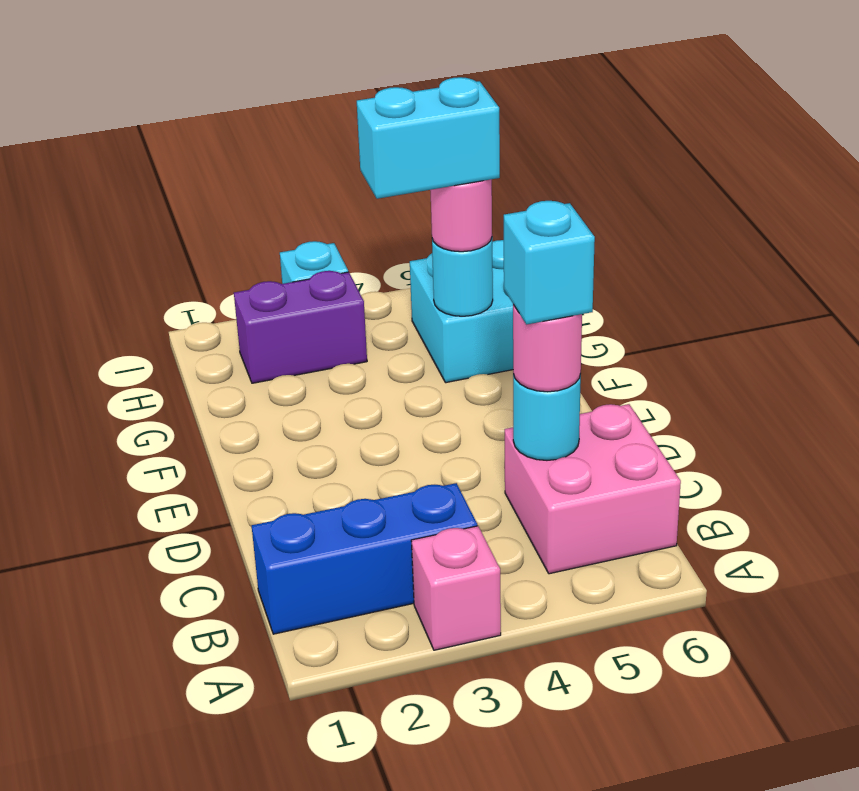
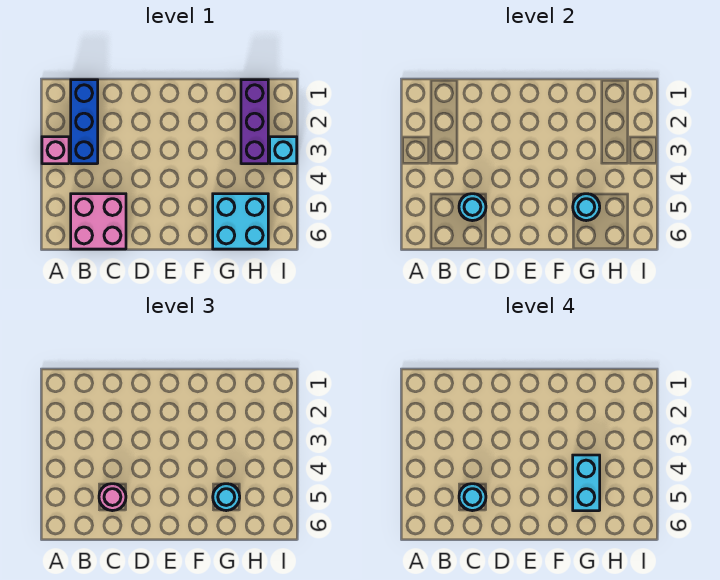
cyan 1x1 brick [504,201,595,325] -> cyan 1x1 round brick [459,484,486,511]
pink 1x1 round brick [430,179,492,252] -> cyan 1x1 round brick [213,484,240,511]
purple 1x2 brick [234,271,367,383] -> purple 1x3 brick [241,80,268,164]

